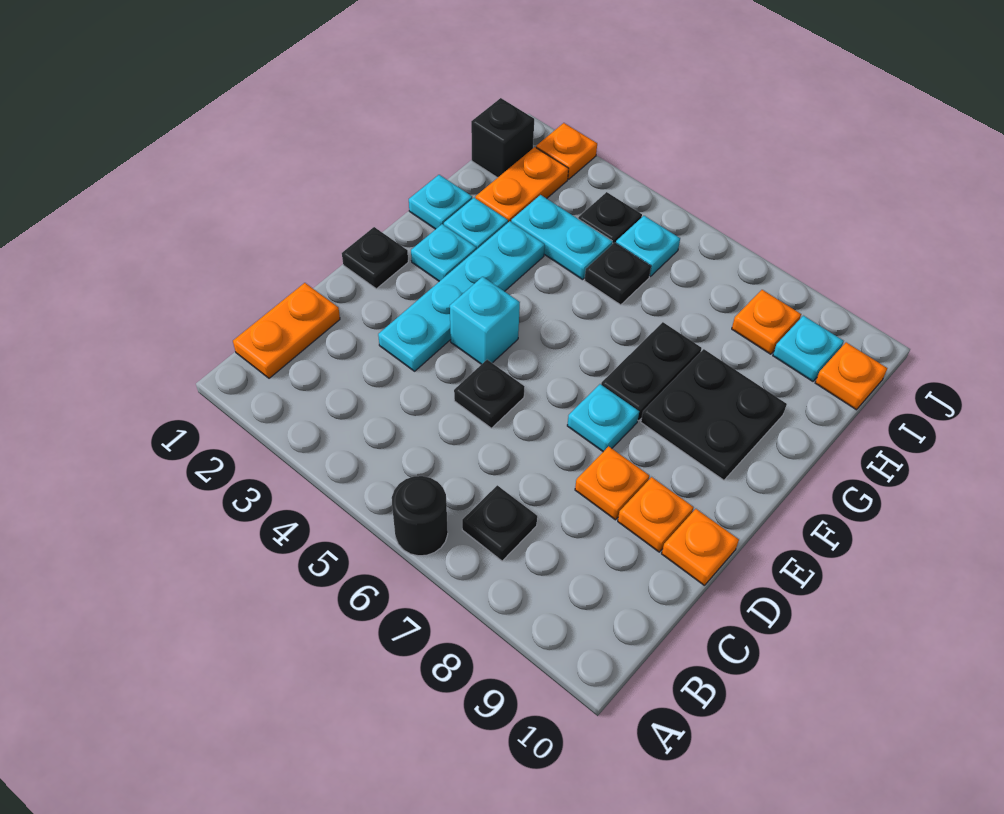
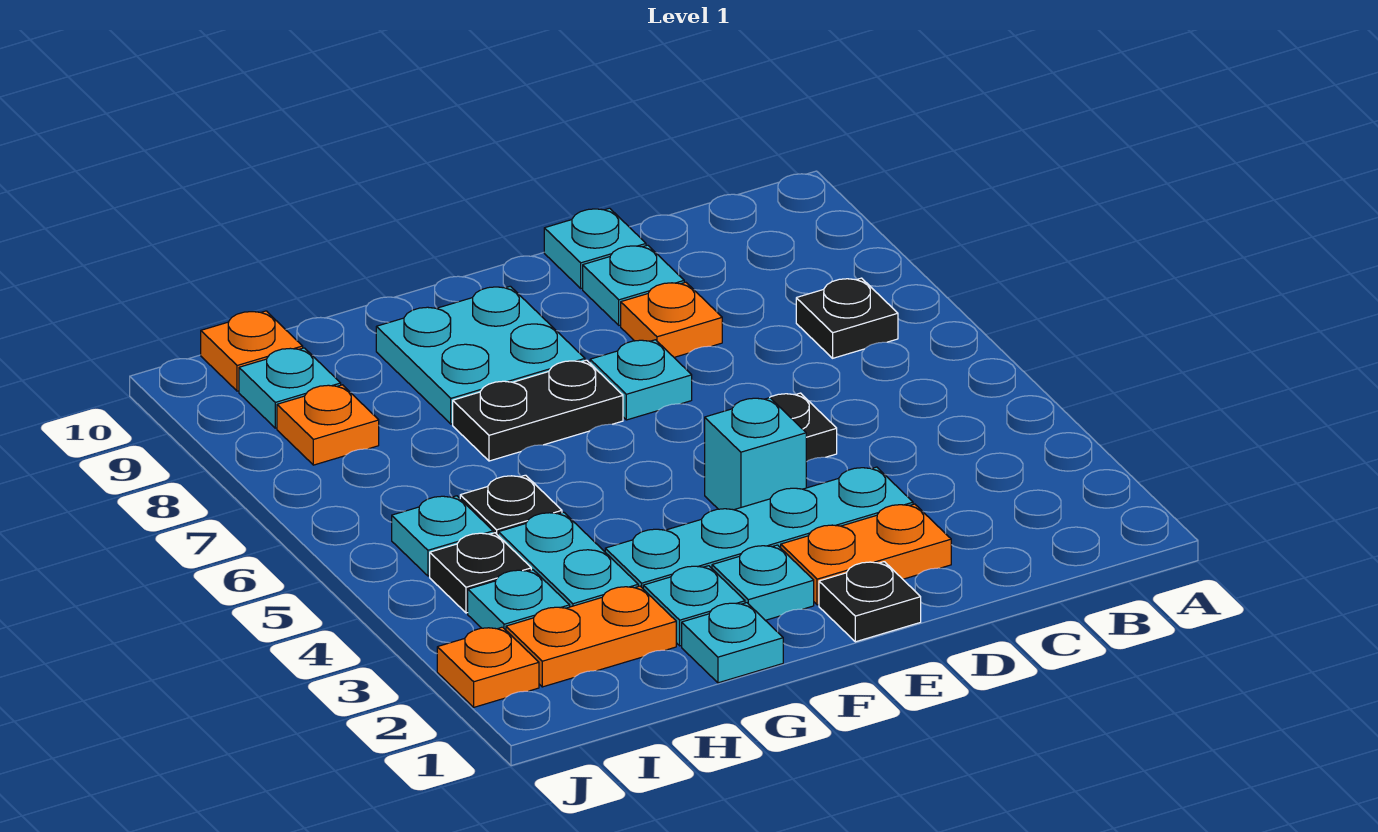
black 1x1 round brick [392,476,448,556] -> none
orange 1x2 plate [233,283,340,378] -> orange 1x2 plate moved to [781,504,951,605]
orange 1x1 plate [618,477,693,552] -> cyan 1x1 plate [583,245,684,325]
orange 1x1 plate [662,509,739,586] -> cyan 1x1 plate [544,208,646,288]
black 2x2 plate [641,349,787,480] -> cyan 2x2 plate [376,286,585,424]
black 1x1 brick [471,98,534,178] -> none
none -> cyan 1x1 plate [468,570,570,630]

